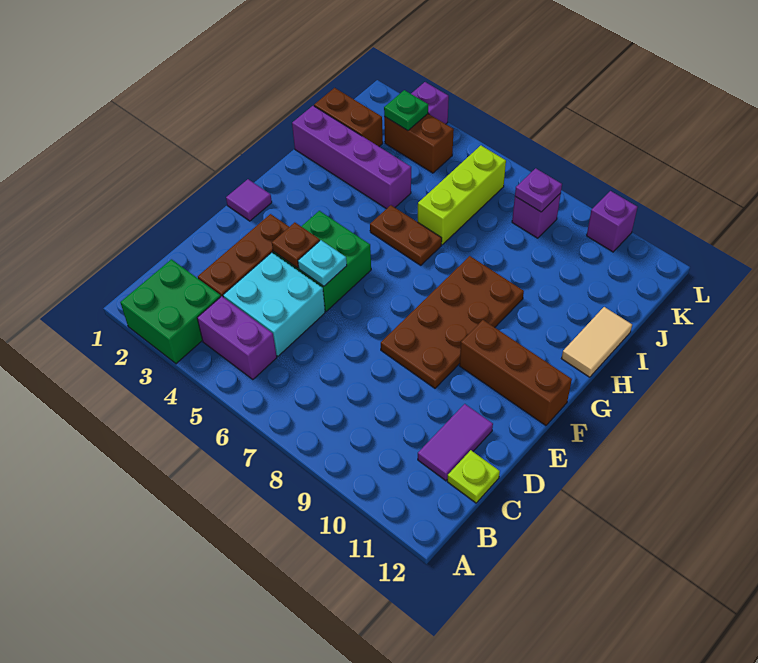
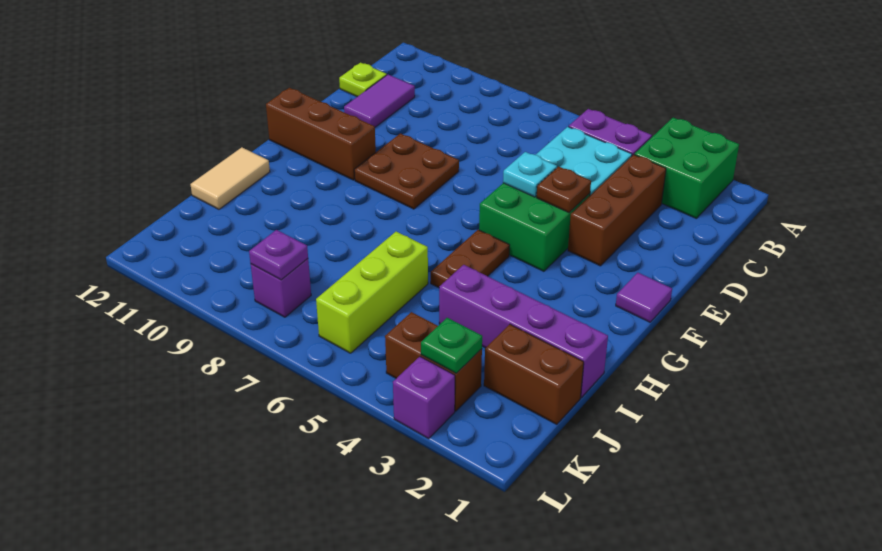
brown 2x4 plate [381,256,524,388] -> brown 2x2 plate [354,133,459,209]
brown 1x2 plate [370,205,442,265] -> brown 1x2 plate turned to [431,230,510,288]
purple 1x1 brick [587,191,638,252] -> none

